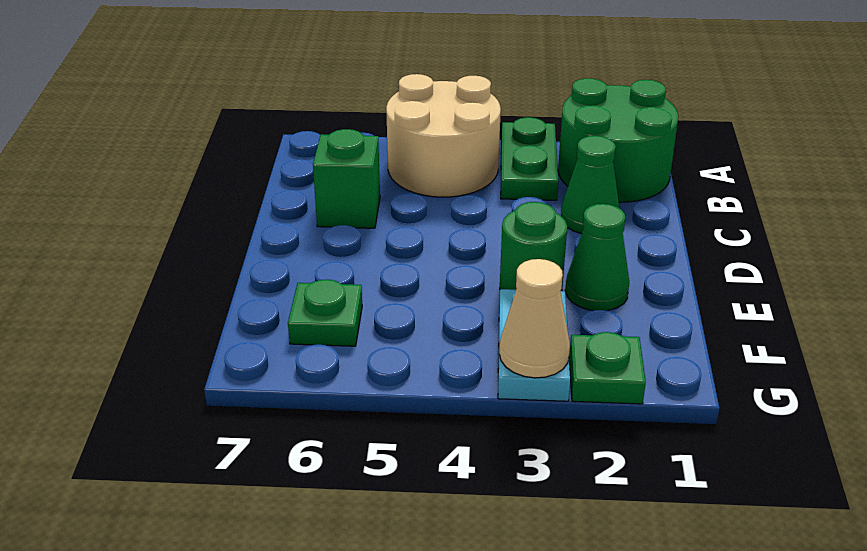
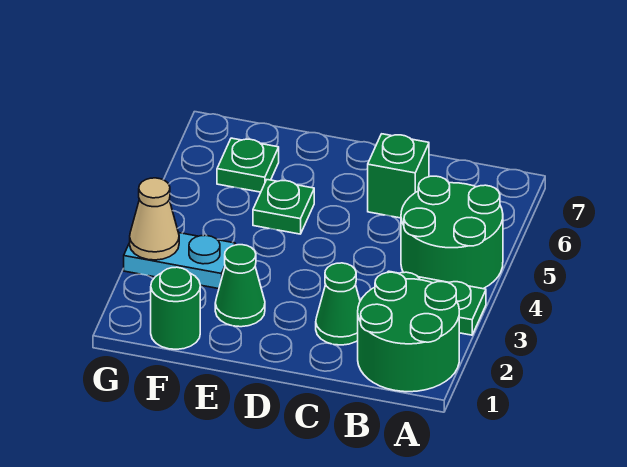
tan 2x2 round brick [386,74,501,197] -> green 2x2 round brick [401,176,503,289]
green 1x1 round brick [500,202,567,291] -> green 1x1 round brick moved to [151,267,200,349]
green 1x1 plate [569,332,646,404] -> green 1x1 plate moved to [253,180,314,234]

